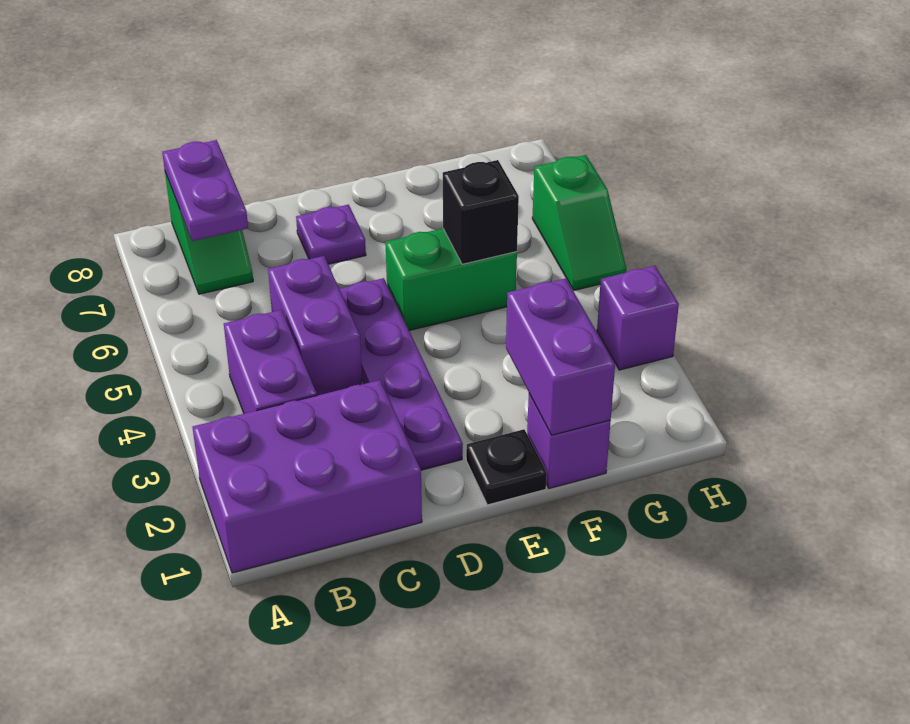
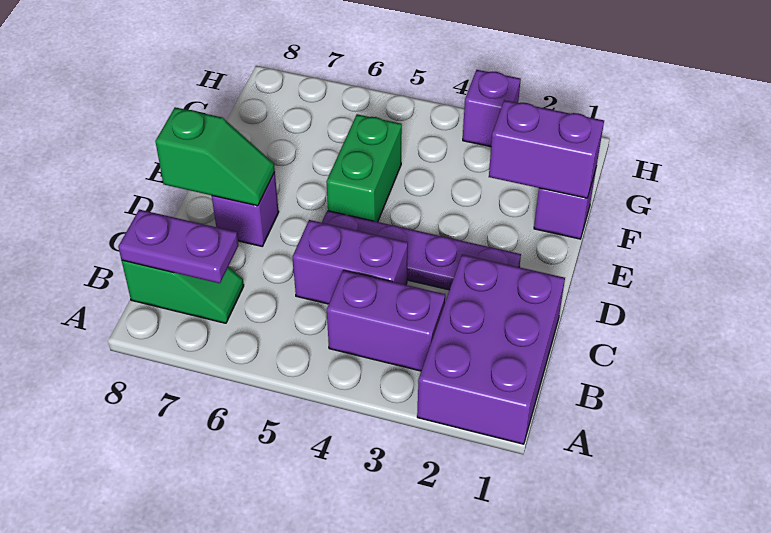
purple 1x1 plate [296,205,366,264] -> purple 1x1 brick [212,172,279,246]
black 1x1 plate [466,429,547,505] -> none
black 1x1 brick [443,160,519,264] -> none
green 1x2 slope [532,155,626,290] -> green 1x2 slope moved to [155,107,275,206]

